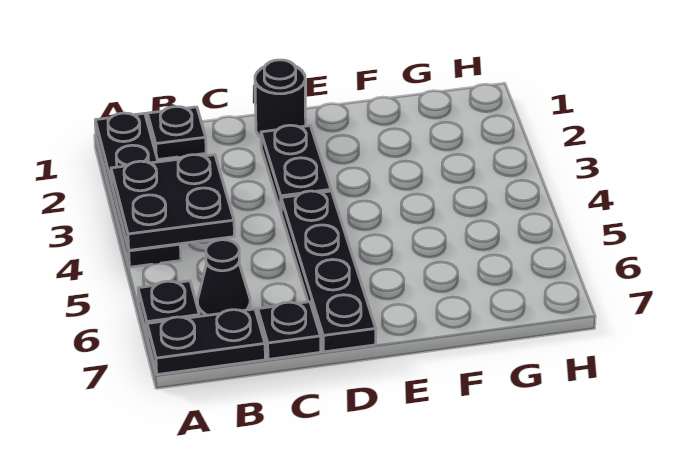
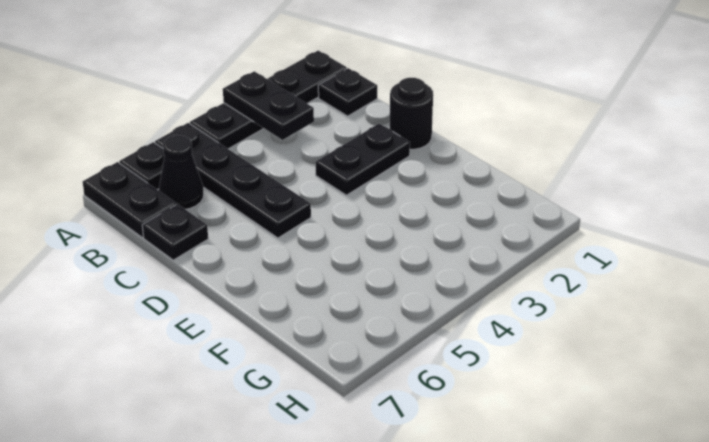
black 2x2 plate [111,155,234,250] -> black 1x2 plate [223,71,314,140]
black 1x4 plate [281,191,376,352] -> black 1x4 plate turned to [155,123,311,238]

